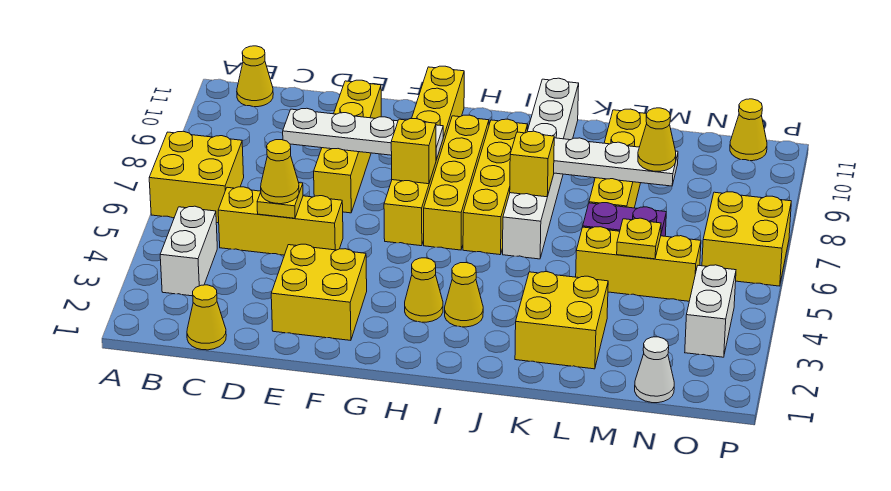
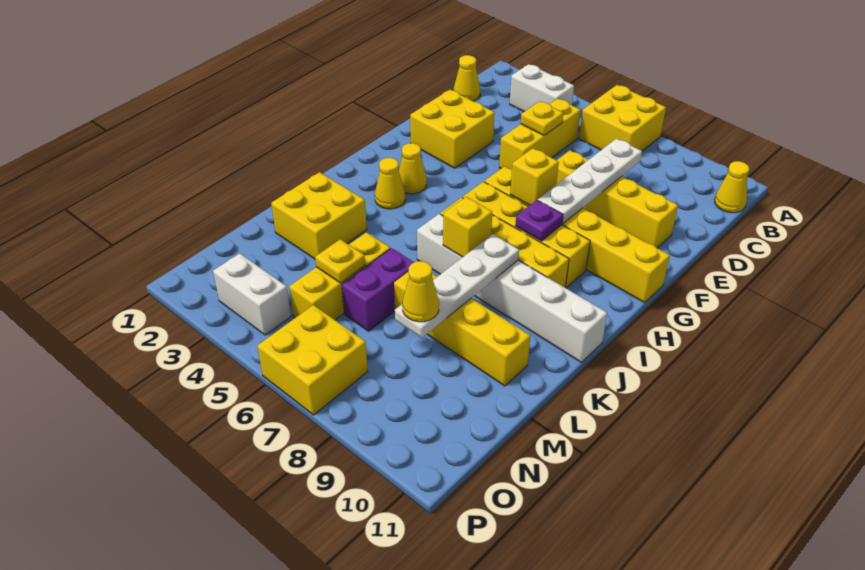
yellow 1x1 cone [261,140,299,204] -> none
none -> purple 1x1 plate [515,200,563,241]
white 1x1 cone [635,337,674,403] -> none
yellow 1x1 cone [730,99,767,161] -> none

